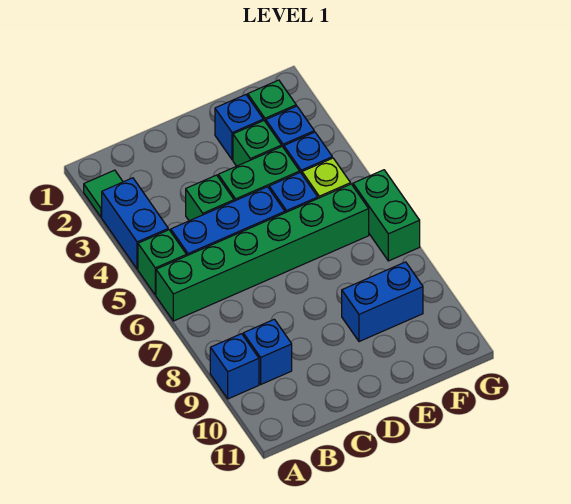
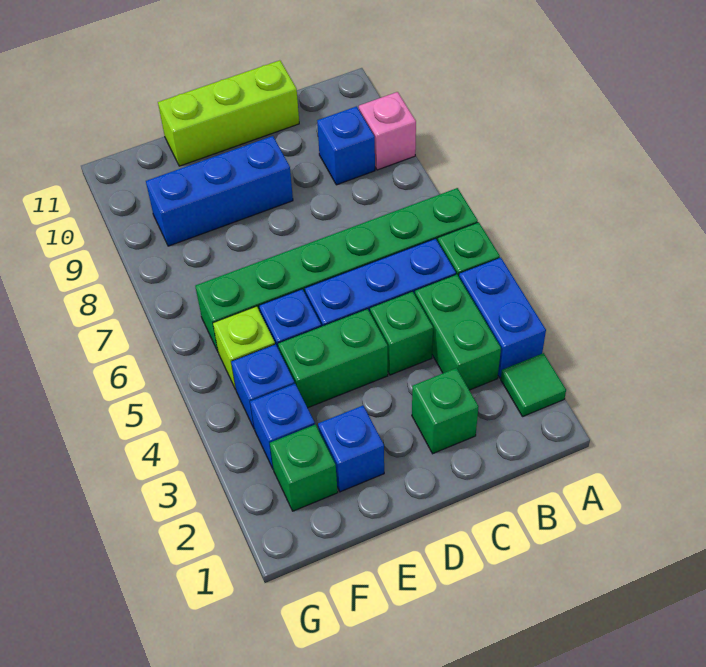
blue 1x1 brick [210,334,259,399] -> pink 1x1 brick [359,92,416,170]
none -> lime 1x3 brick [158,60,299,166]
green 1x1 brick [233,121,281,166] -> green 1x1 brick moved to [412,368,478,454]
blue 1x2 brick [342,262,423,342] -> blue 1x3 brick [146,136,293,246]
green 1x2 brick [353,170,420,261] -> green 1x2 brick moved to [415,274,501,390]

